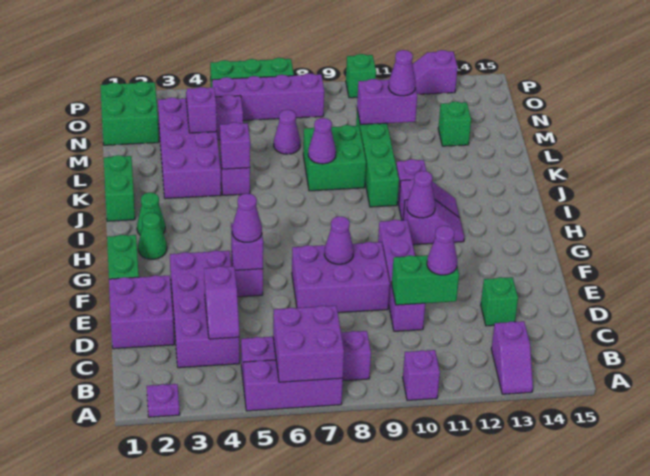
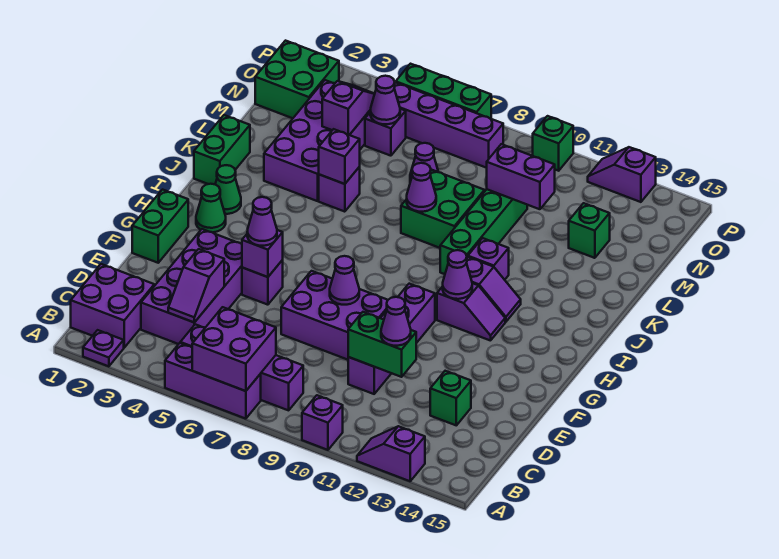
purple 1x2 slope [491,321,533,394] -> purple 1x2 slope turned to [357,426,425,481]
purple 2x2 brick [109,275,174,349] -> purple 2x2 brick moved to [71,264,154,348]
purple 1x1 cone [388,50,416,96] -> purple 1x1 cone moved to [370,76,400,124]

